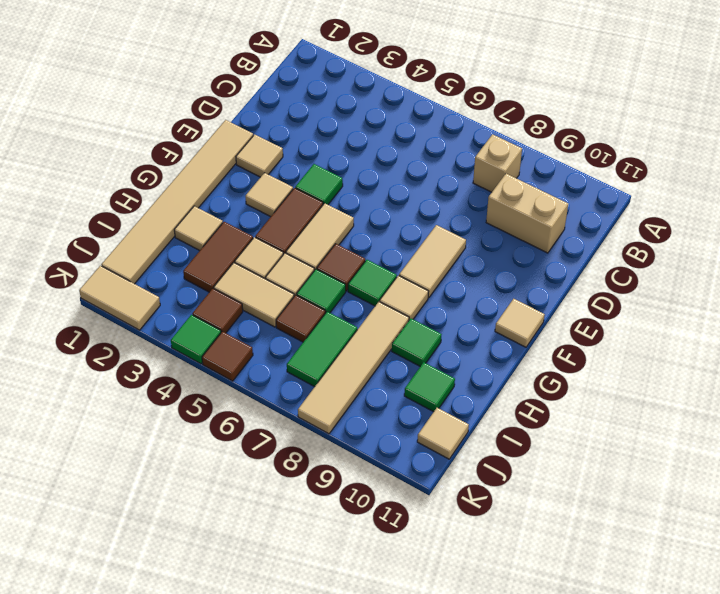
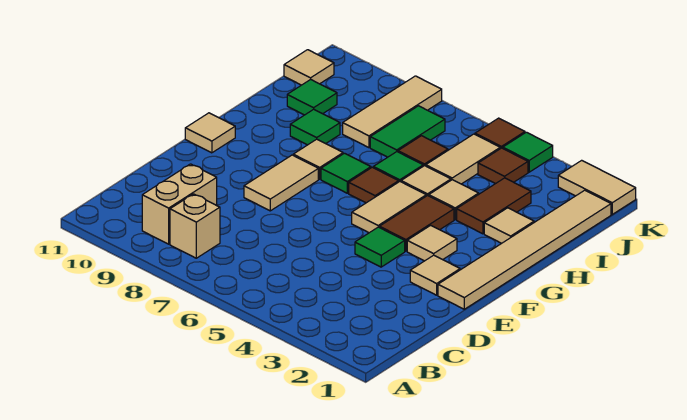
tan 1x2 brick [486,174,568,253] -> tan 1x2 brick turned to [142,164,217,244]
tan 1x4 tile [298,302,409,434] -> tan 1x3 tile [343,76,442,148]
tan 1x2 tile [214,263,294,327] -> tan 1x2 tile turned to [426,134,500,184]

